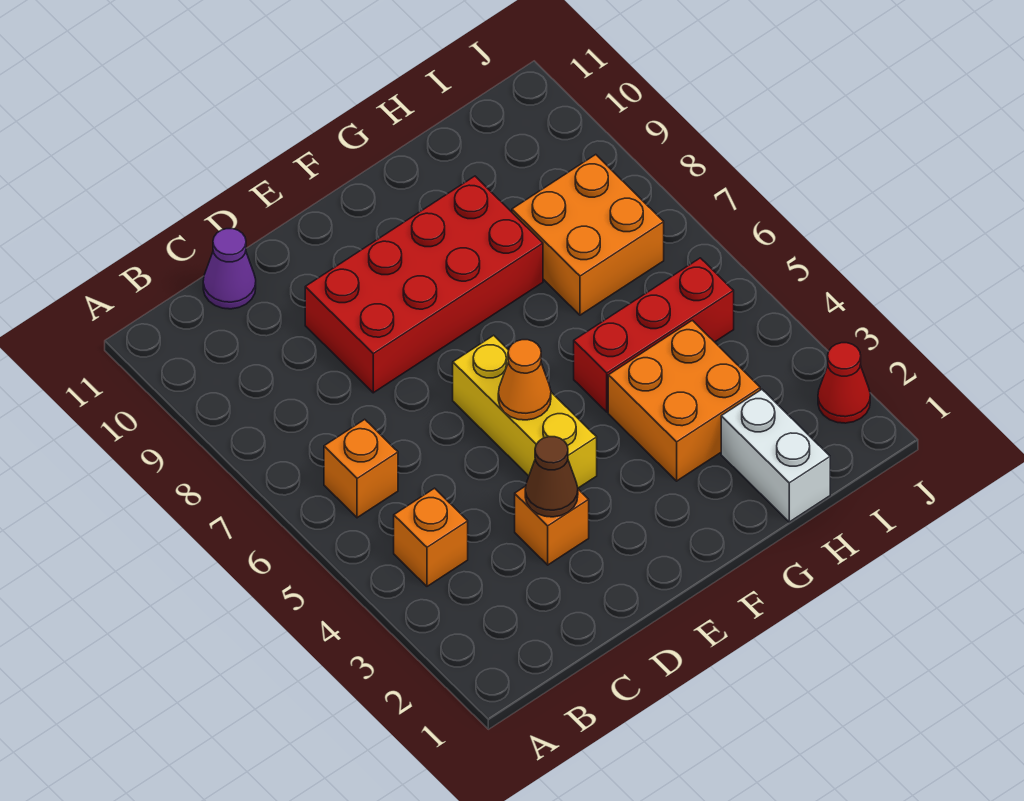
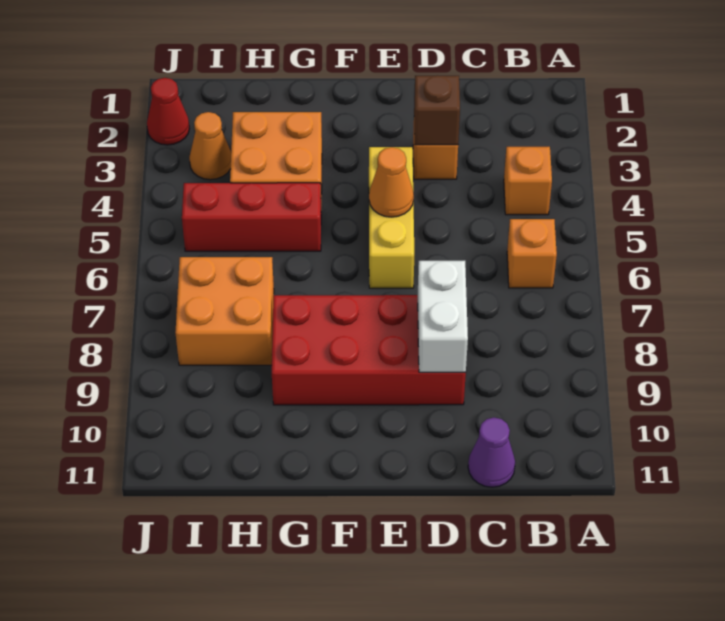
brown 1x1 cone [525,437,578,517] -> brown 1x1 brick [414,75,460,145]
white 1x2 brick [721,390,830,522] -> white 1x2 brick moved to [418,261,468,372]
none -> orange 1x1 cone [189,112,231,180]

